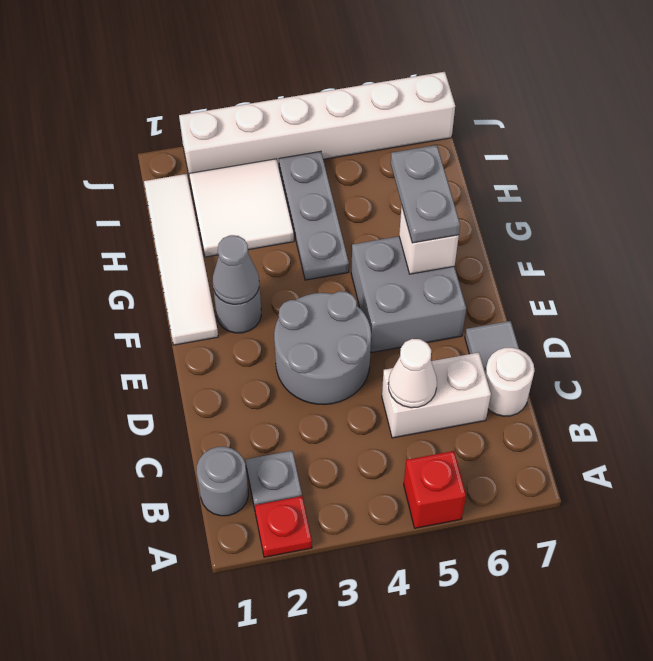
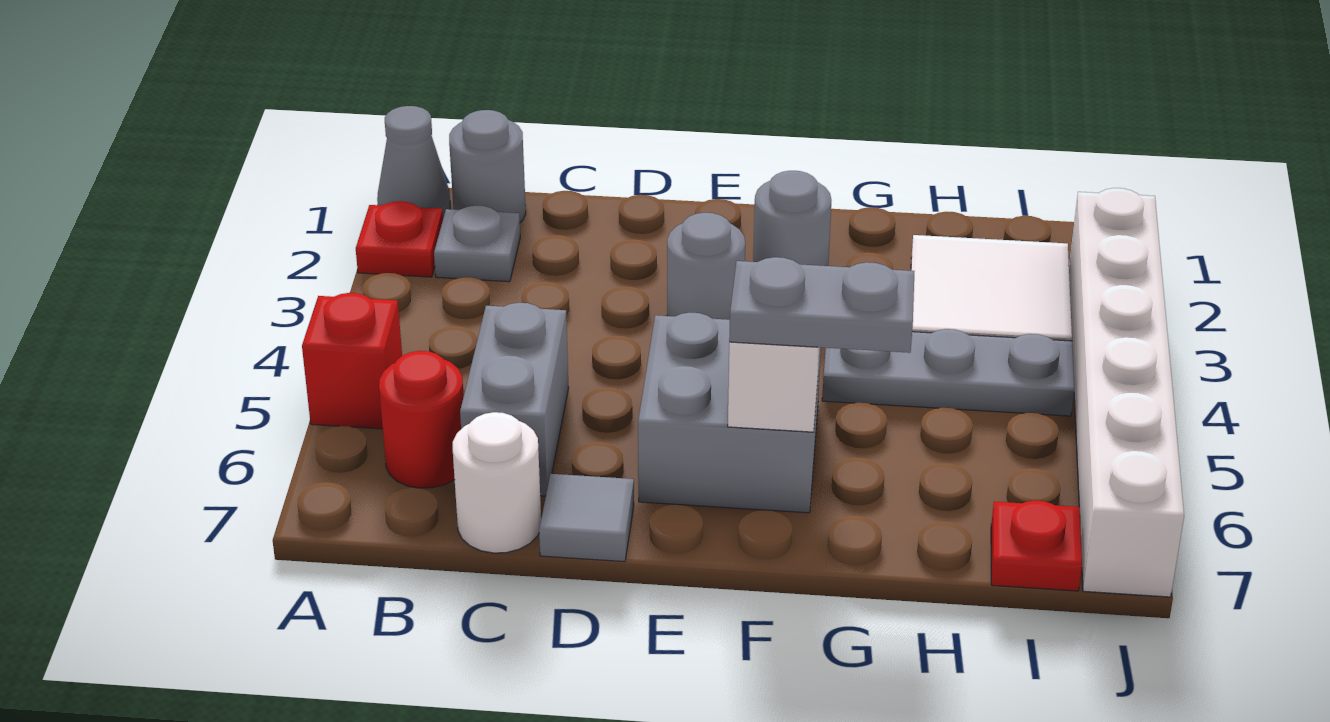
none -> red 1x1 round brick [379,351,464,488]
white 1x2 brick [382,353,491,438] -> grey 1x2 brick [460,303,569,496]
white 1x1 cone [388,339,437,408] -> none
grey 2x2 round brick [274,291,371,405] -> grey 1x1 round brick [667,213,745,320]
white 1x4 tile [144,174,218,345] -> none
grey 1x1 cone [213,235,259,304] -> grey 1x1 cone moved to [377,106,450,218]
none -> red 1x1 plate [991,501,1082,591]

